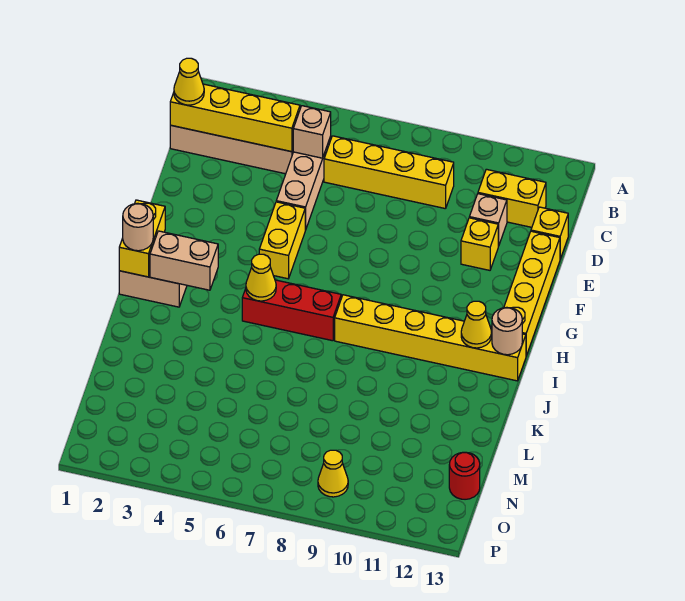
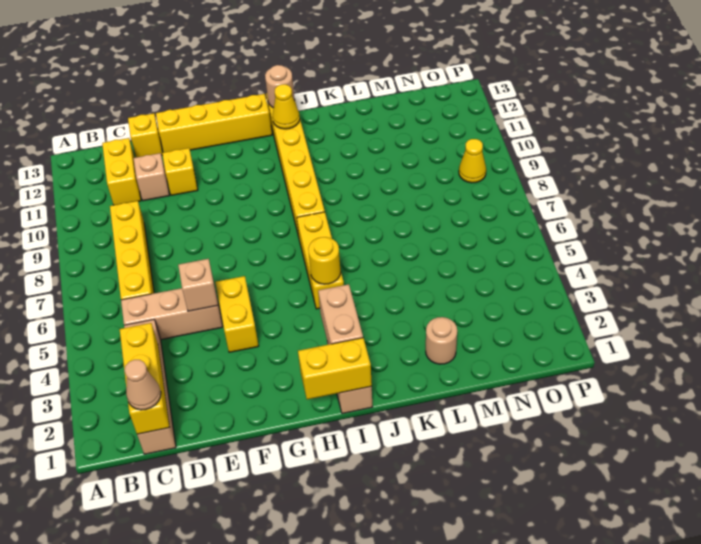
yellow 1x4 brick [170,84,300,152] -> yellow 1x3 brick [120,323,170,434]
yellow 1x1 cone [174,58,204,105] -> tan 1x1 cone [124,360,161,410]
tan 1x1 brick [293,106,331,158] -> tan 1x1 brick moved to [178,259,218,311]
yellow 1x2 brick [259,202,305,279] -> yellow 1x2 brick turned to [215,276,259,352]
tan 1x1 round brick [123,203,153,251] -> tan 1x1 round brick moved to [426,317,457,364]
red 1x3 brick [242,280,341,341] -> yellow 1x3 brick [297,212,344,309]
yellow 1x1 cone [246,254,276,301] -> yellow 1x1 round brick [308,237,341,284]
red 1x1 round brick [449,452,480,499] -> none

